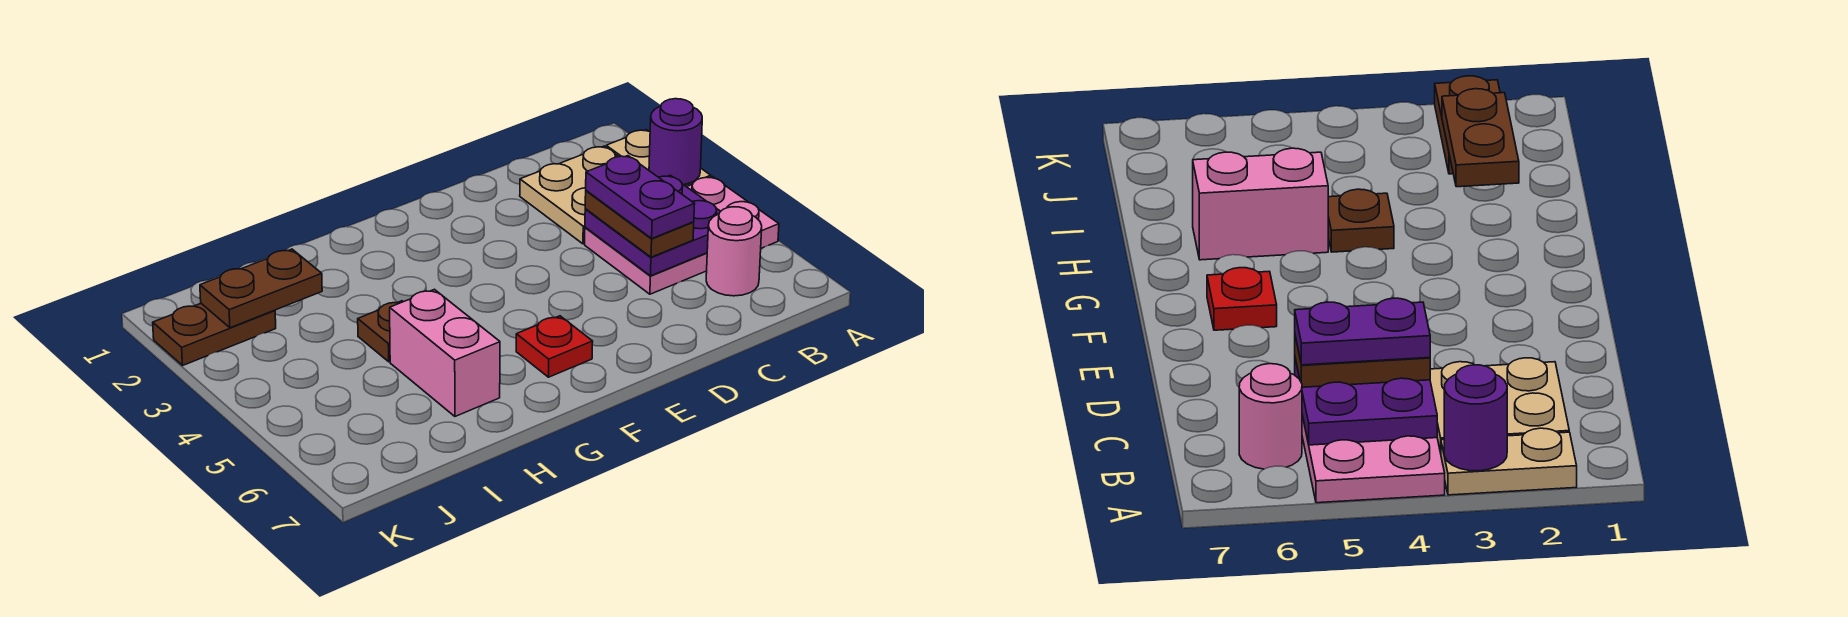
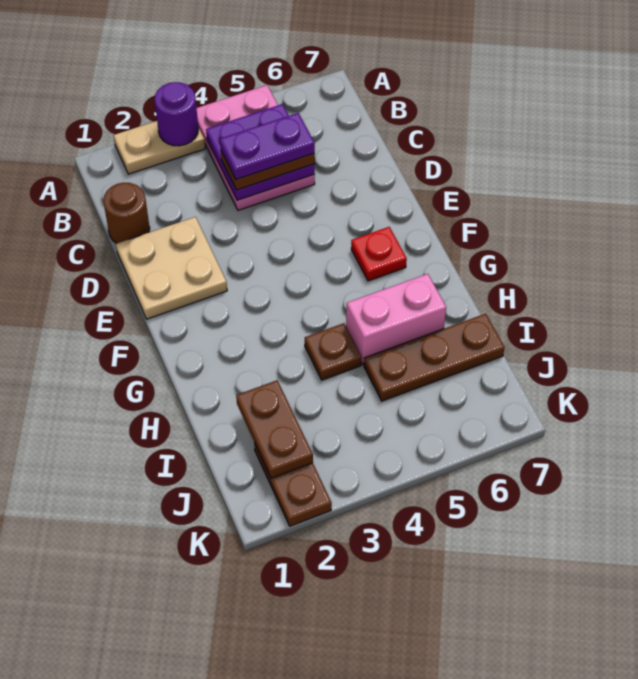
tan 2x2 plate [520,146,618,244] -> tan 2x2 plate moved to [116,217,227,319]
pink 1x1 round brick [706,207,762,296] -> none
none -> brown 1x1 round brick [103,183,150,243]
none -> brown 1x3 plate [364,314,505,401]

